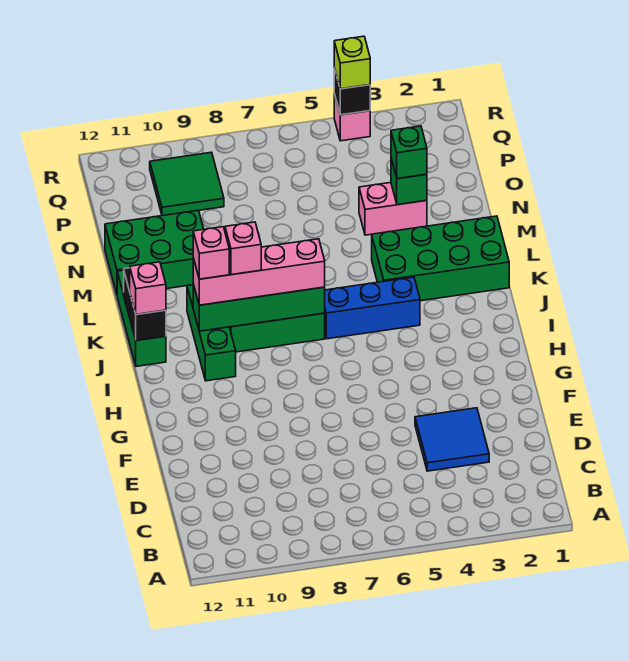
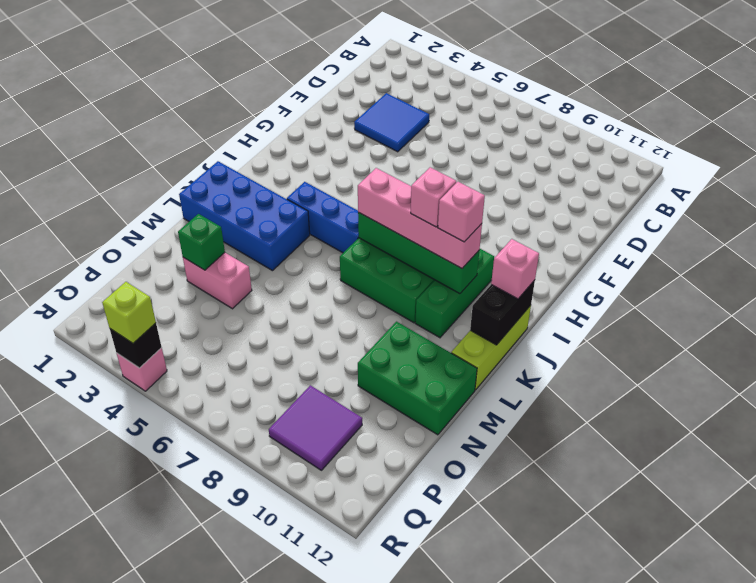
green 1x3 brick [117,270,166,366] -> lime 1x3 brick [451,305,531,390]
green 2x4 brick [372,216,509,301] -> blue 2x4 brick [179,161,310,271]
green 1x1 brick [391,126,427,179] -> none
green 2x2 tile [150,152,224,216] -> purple 2x2 tile [269,385,362,470]

